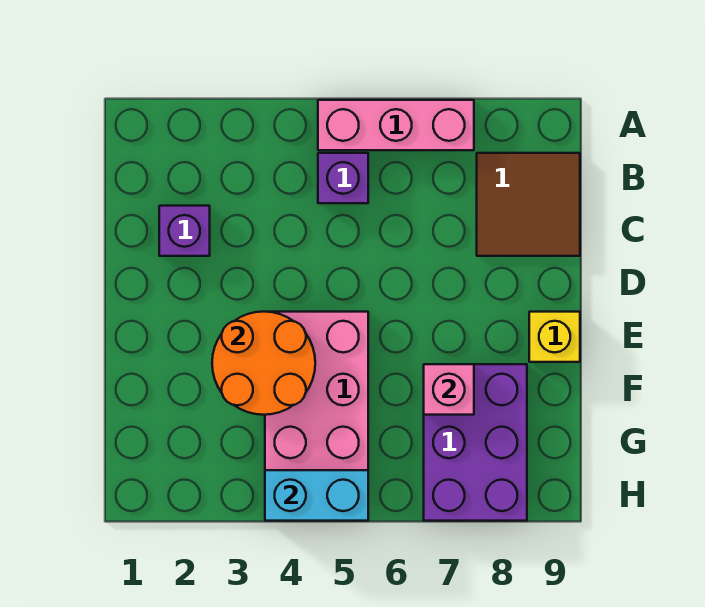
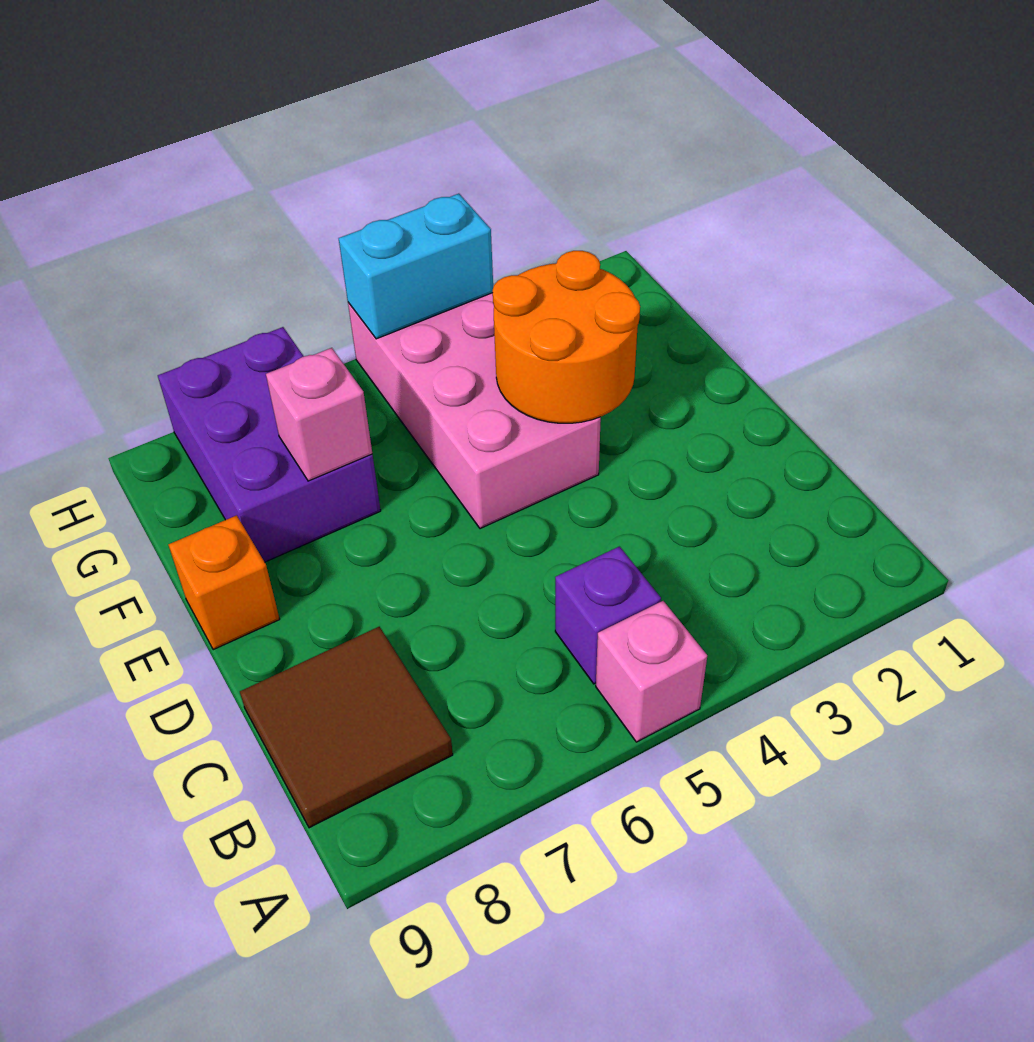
pink 1x3 brick [318,100,474,150] -> pink 1x1 brick [596,601,707,742]
purple 1x1 brick [159,206,210,256] -> none
yellow 1x1 brick [529,312,580,362] -> orange 1x1 brick [168,515,280,650]

